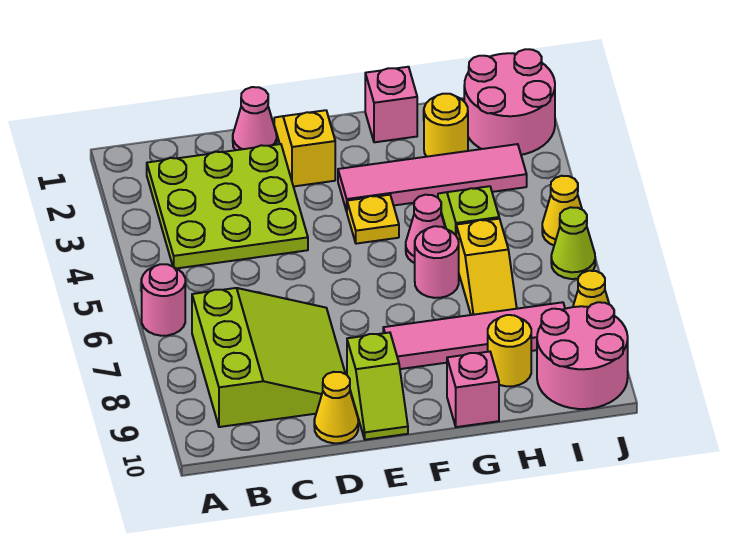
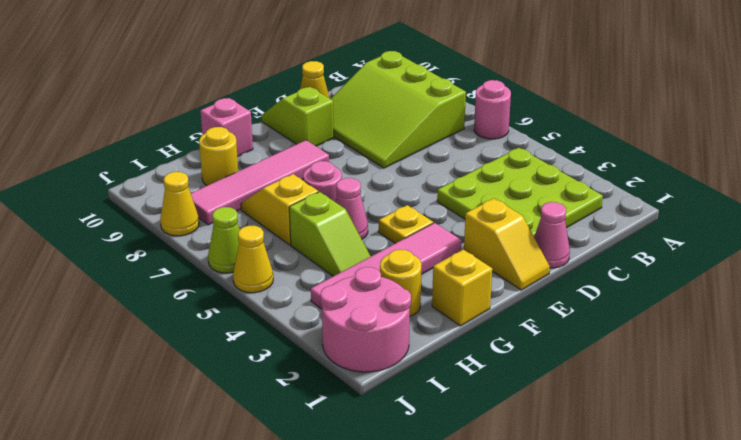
pink 1x1 brick [365,67,417,142] -> yellow 1x1 brick [432,250,492,326]
pink 2x2 round brick [537,302,628,409] -> none

